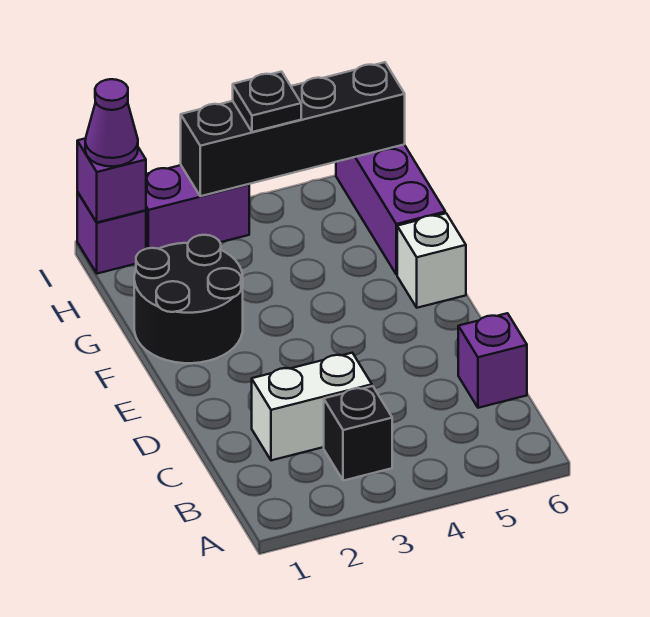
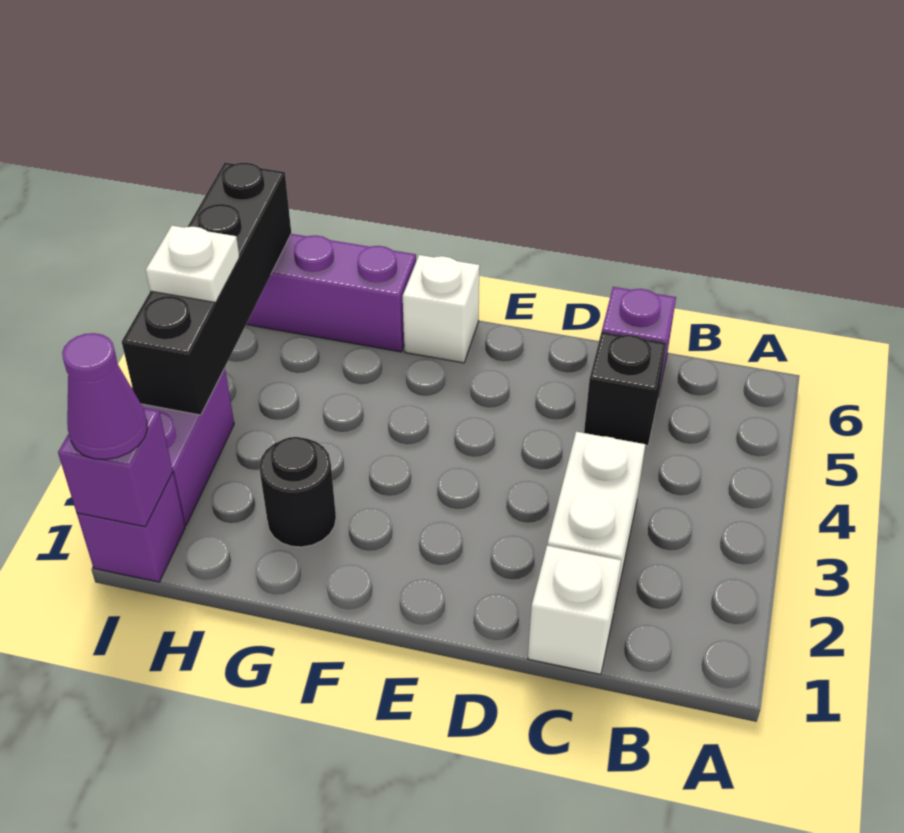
black 1x1 brick [324,386,392,481] -> black 1x1 brick moved to [584,332,667,446]
none -> white 1x1 brick [528,546,621,674]
black 2x2 round brick [134,235,243,363] -> black 1x1 round brick [259,437,336,547]
black 1x1 plate [233,72,301,132] -> white 1x1 plate [146,226,239,303]

